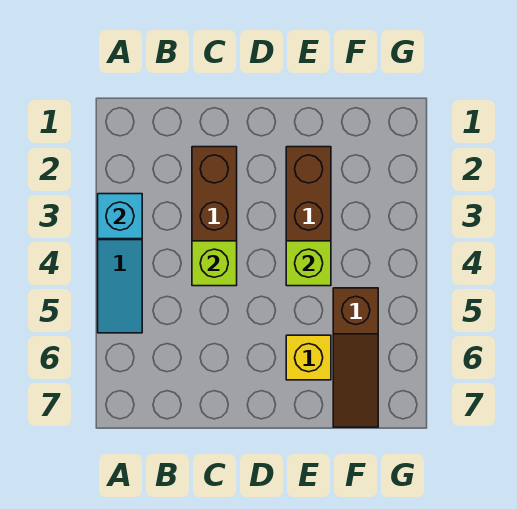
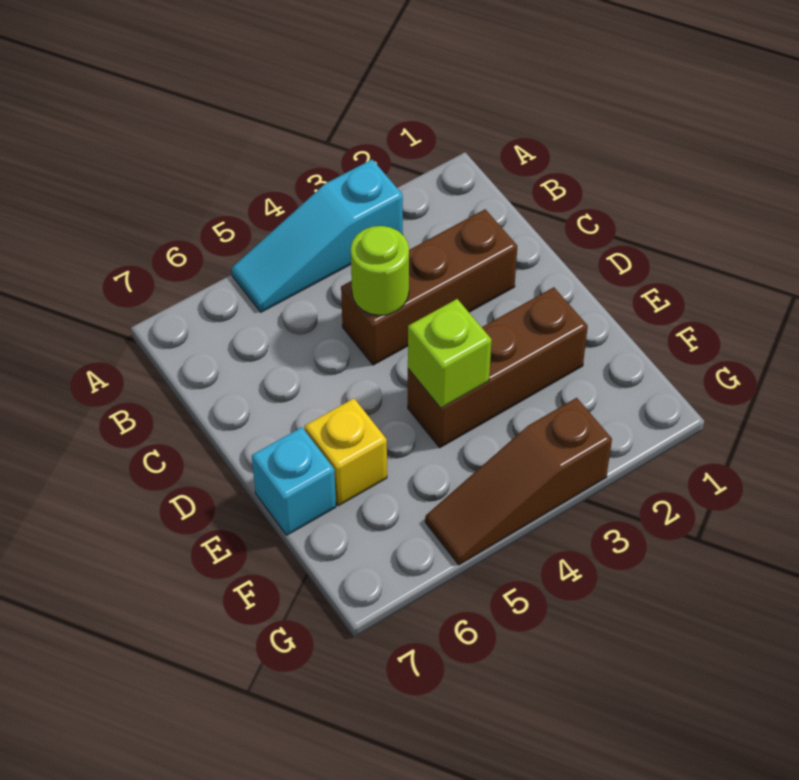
cyan 1x1 brick [98,194,142,239] -> cyan 1x1 brick moved to [252,427,336,535]
lime 1x1 brick [192,241,237,286] -> lime 1x1 round brick [351,226,409,315]
brown 1x3 slope [333,288,378,427] -> brown 1x3 slope moved to [425,398,612,565]

